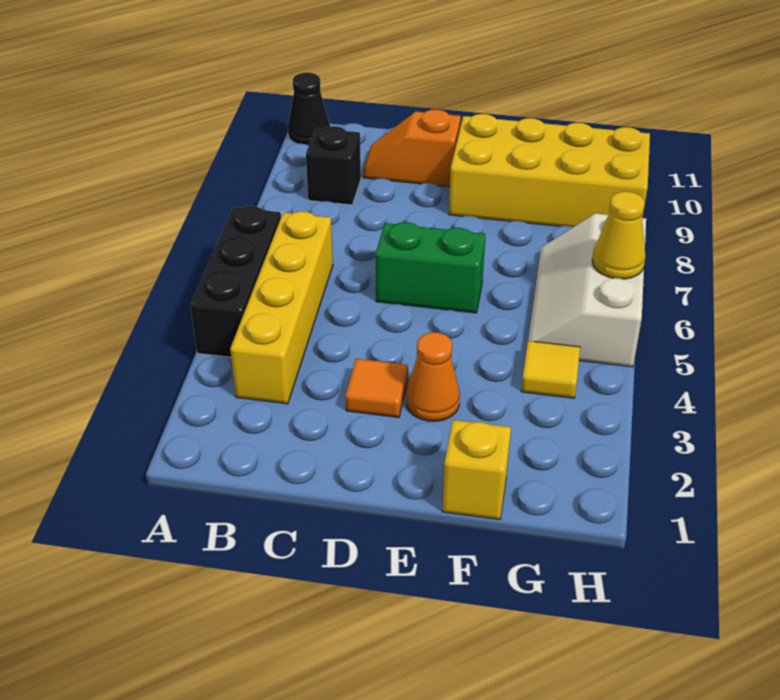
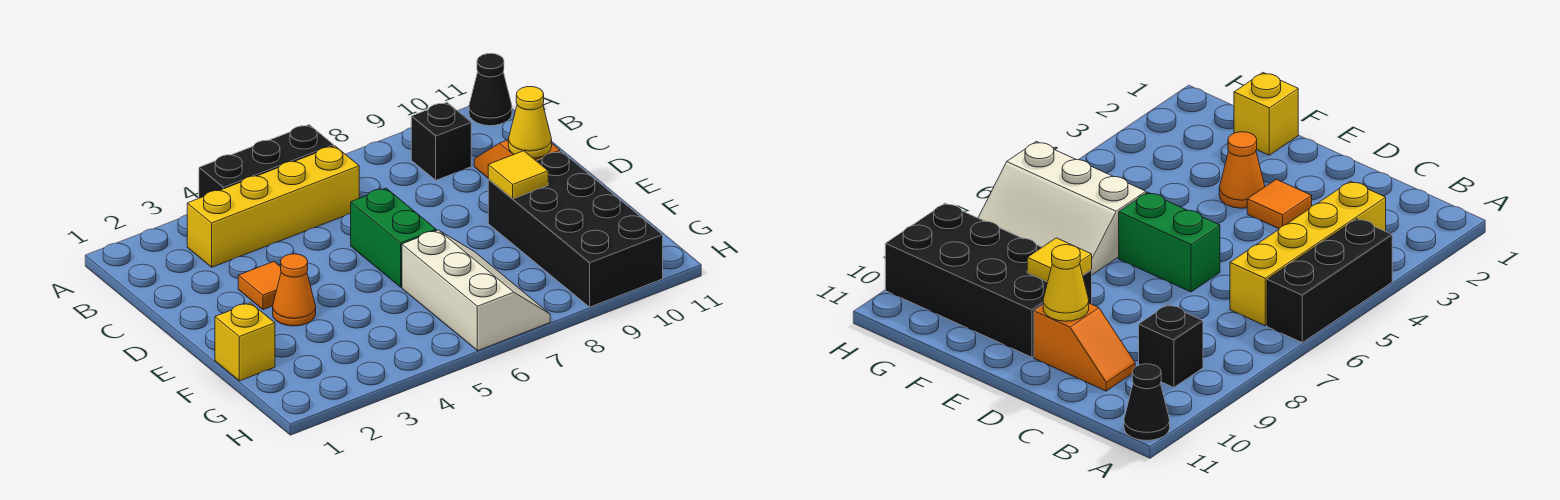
yellow 2x4 brick [449,114,650,227] -> black 2x4 brick [488,151,663,307]
yellow 1x1 tile [521,341,580,398] -> yellow 1x1 tile moved to [488,151,548,199]
white 2x3 slope [528,213,646,367] -> white 2x3 slope turned to [402,230,550,351]
yellow 1x1 cone [592,191,646,279] -> yellow 1x1 cone moved to [508,87,552,158]

